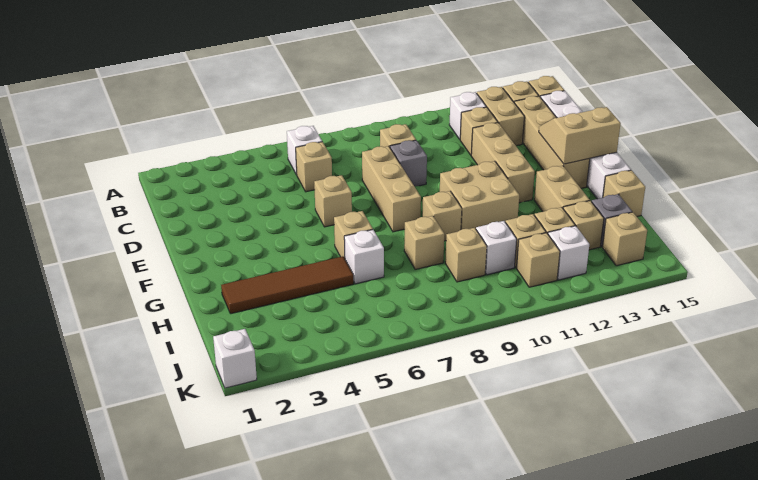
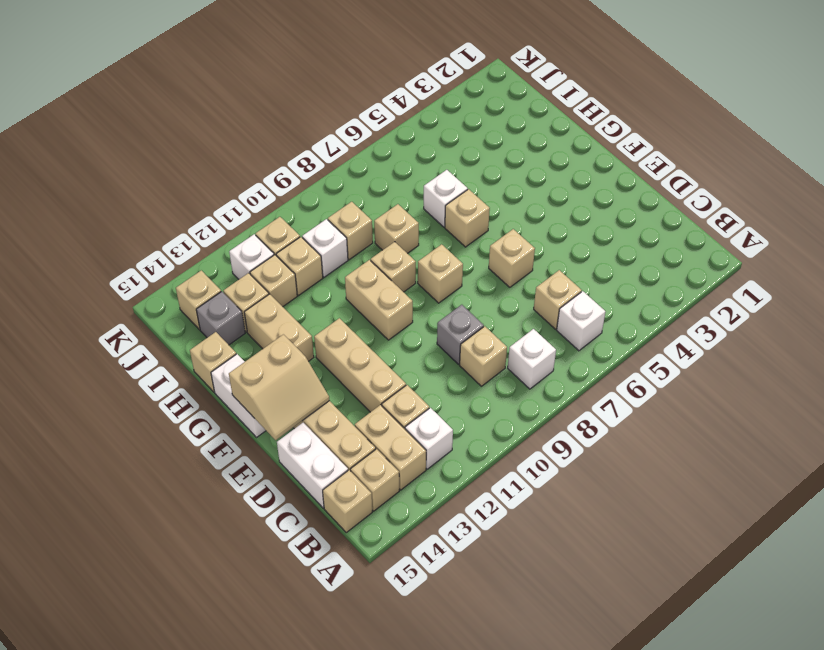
tan 1x3 brick [362,146,421,232] -> tan 1x1 brick [418,244,463,303]
tan 2x2 brick [440,161,519,230] -> tan 1x2 brick [345,260,413,340]
brown 1x4 tile [221,256,354,314] -> none
white 1x1 brick [213,329,257,388] -> white 1x1 brick moved to [508,329,556,389]

